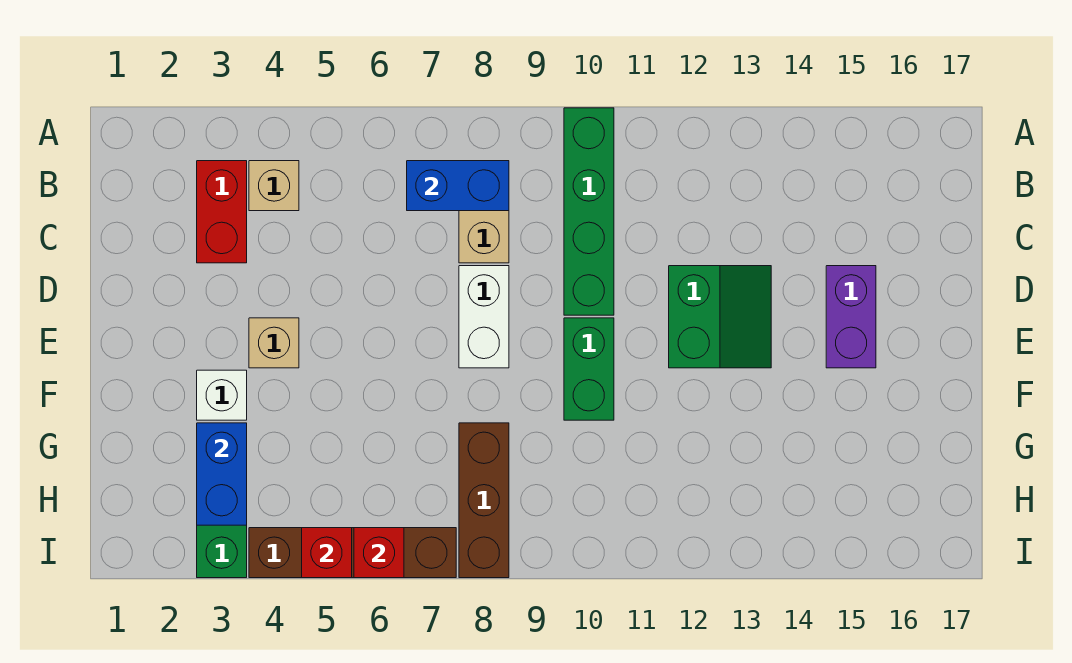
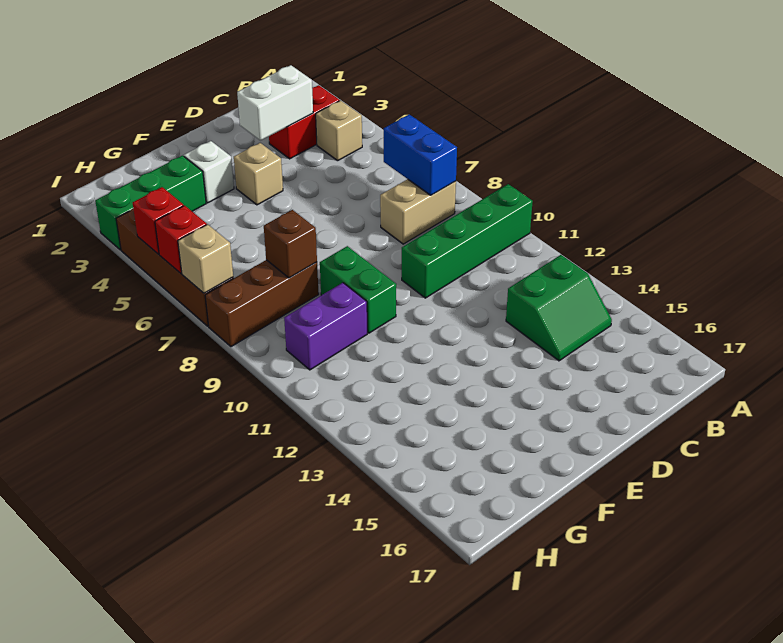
white 1x2 brick [459,266,509,368] -> white 1x2 brick moved to [237,65,313,141]
green 2x2 slope [669,266,771,368] -> green 2x2 slope moved to [506,255,612,361]
purple 1x2 brick [826,266,876,368] -> purple 1x2 brick moved to [284,283,367,370]
green 1x2 brick [564,318,614,420] -> green 1x2 brick turned to [320,246,396,333]
blue 1x2 brick [197,423,247,525] -> none
none -> brown 1x1 brick [264,210,317,278]
none -> tan 1x1 brick [178,224,233,293]

